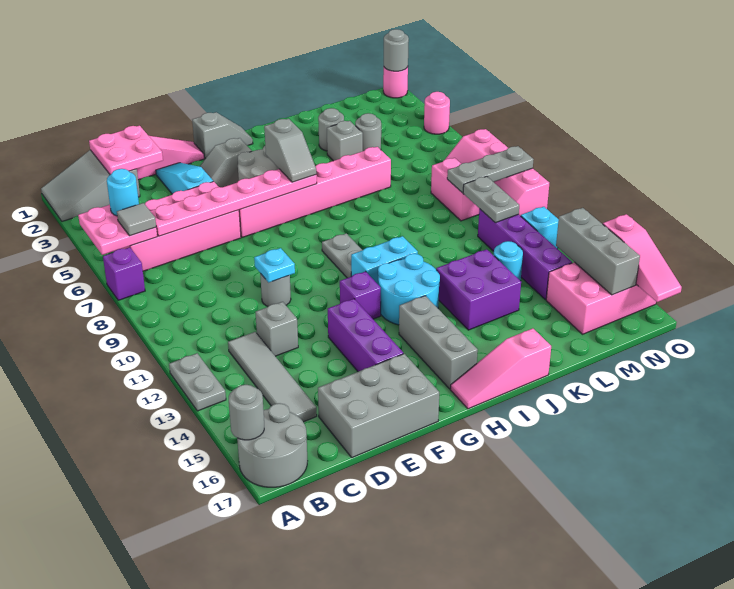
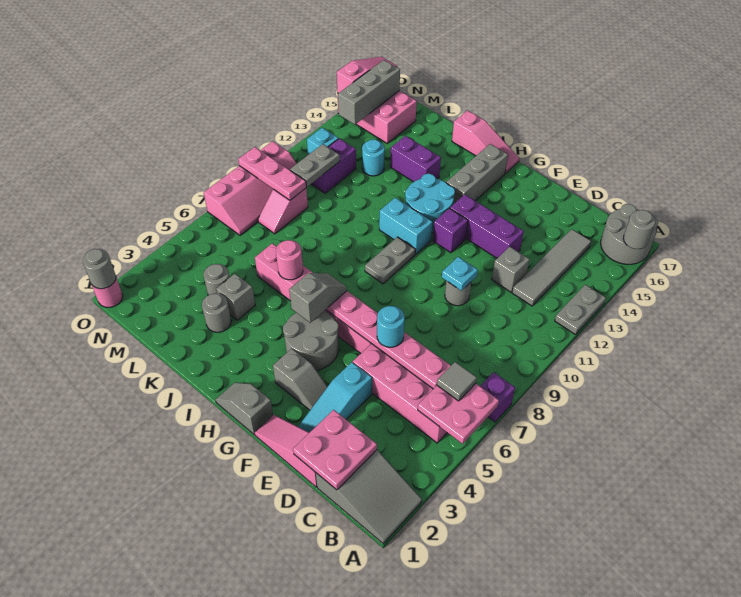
cyan 1x1 round brick [107,169,139,216] -> cyan 1x1 round brick moved to [377,306,405,347]
grey 2x3 brick [318,354,439,458] -> none
purple 1x3 brick [328,299,403,372] -> purple 1x3 brick turned to [450,195,524,258]
purple 2x2 brick [436,249,521,330] -> purple 1x2 brick [390,136,441,182]
pink 1x2 brick [431,158,480,221] -> pink 1x2 slope [258,188,308,234]
grey 1x3 plate [447,146,534,193] -> pink 1x3 plate [238,147,306,200]
purple 1x4 brick [478,209,572,300] -> purple 1x2 brick [312,138,356,193]
pink 1x1 round brick [424,92,450,134] -> pink 1x1 round brick moved to [276,240,303,280]

